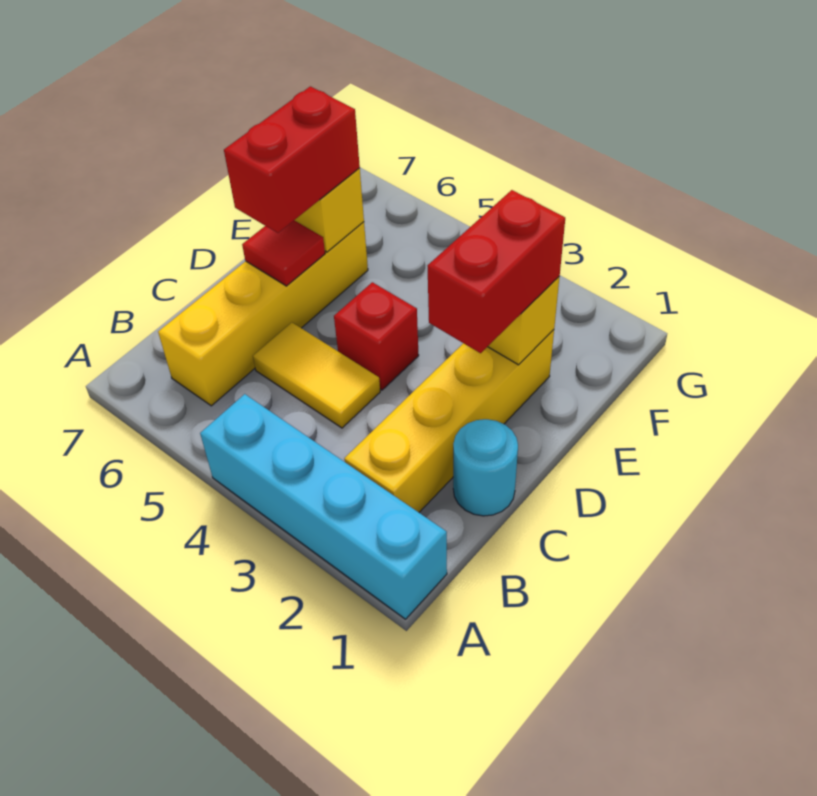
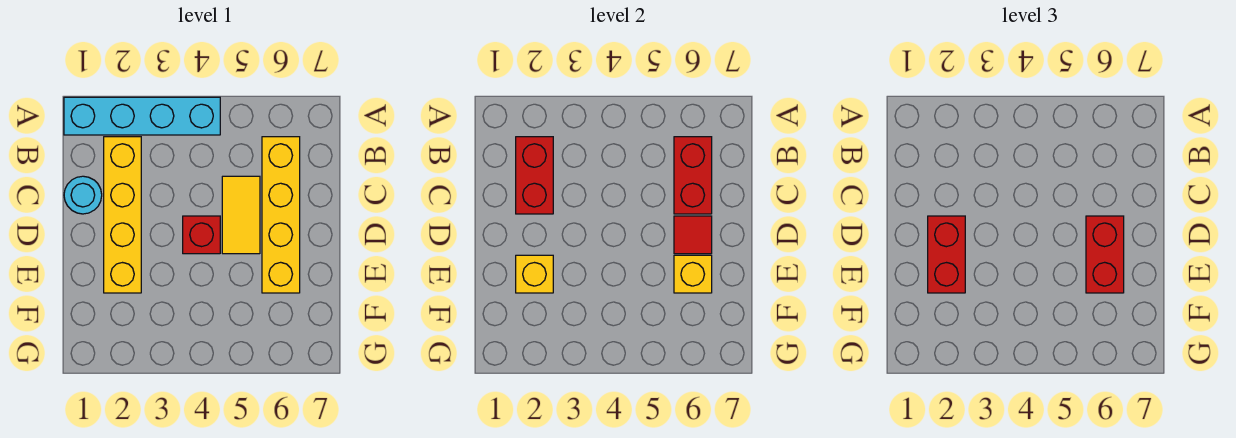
none -> red 1x2 brick [516,137,553,214]
none -> red 1x2 brick [674,137,712,214]
yellow 1x2 tile [253,323,380,428] -> yellow 1x2 tile turned to [222,176,260,254]

